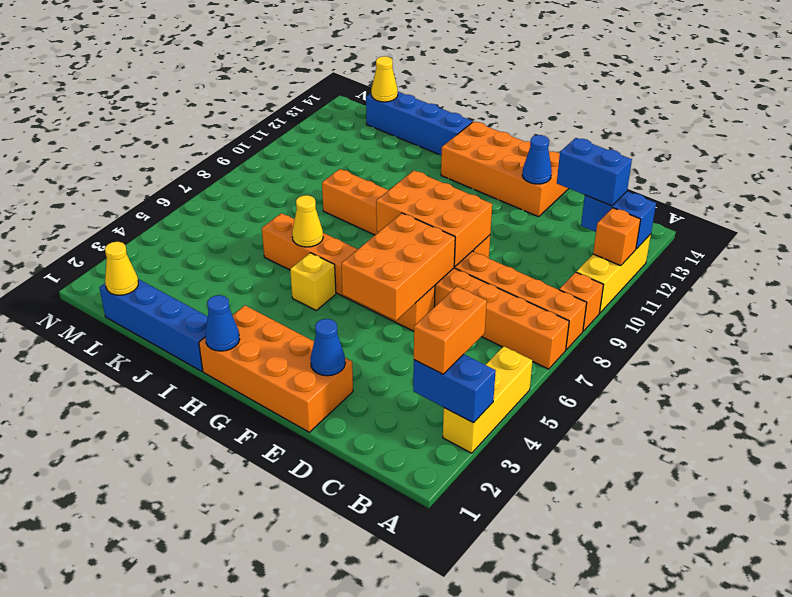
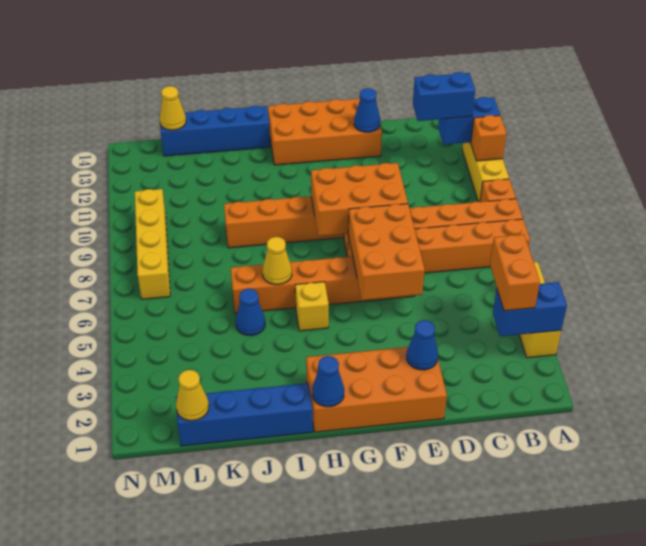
none -> blue 1x1 cone [236,289,265,336]
none -> yellow 1x4 brick [135,189,170,299]

